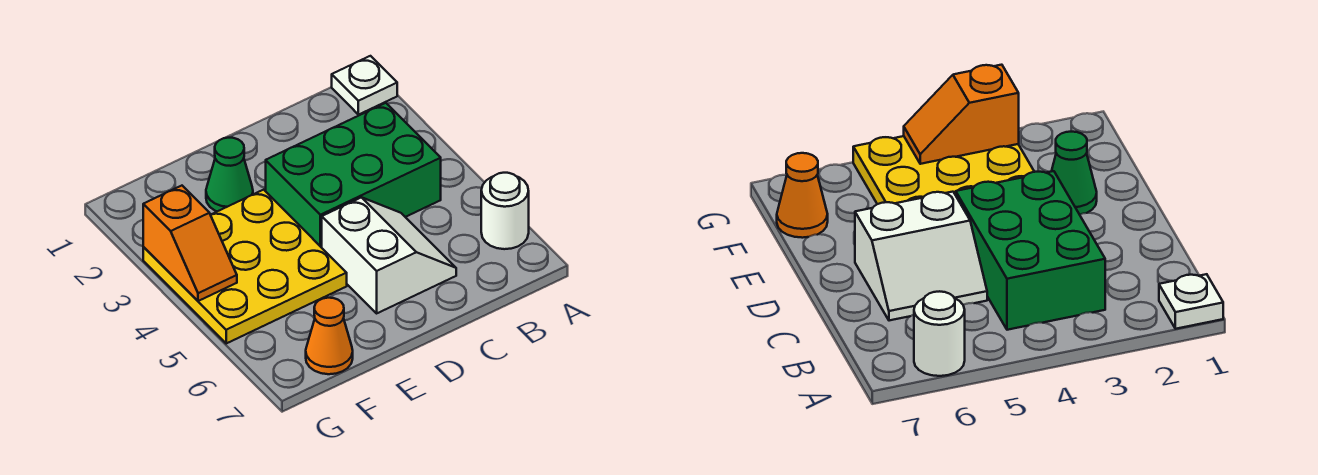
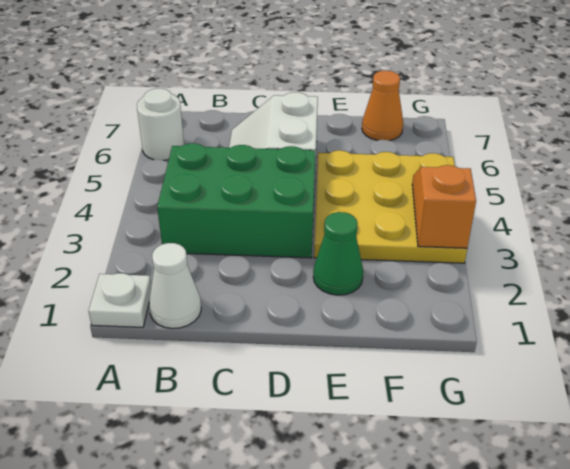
none -> white 1x1 cone [149,243,201,329]

